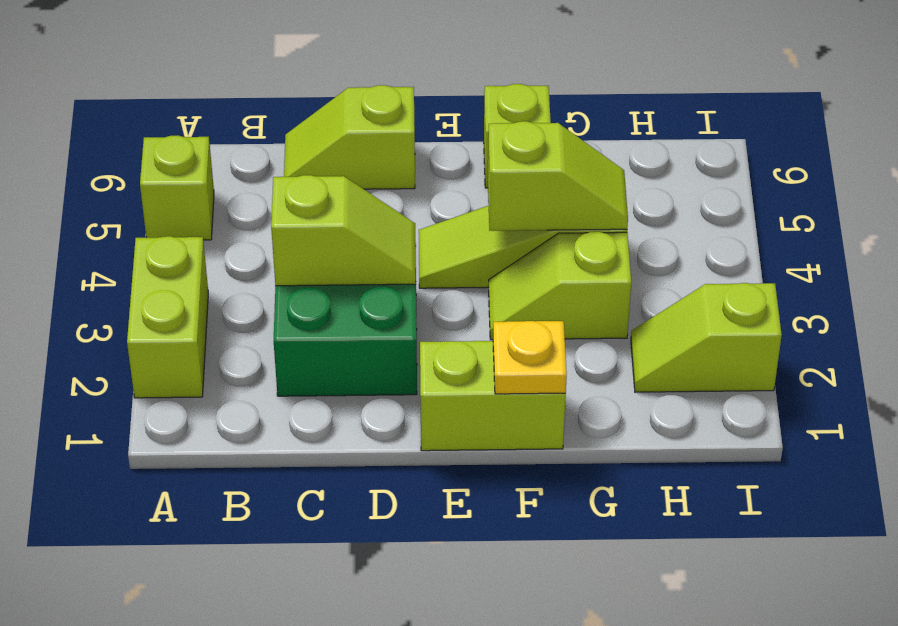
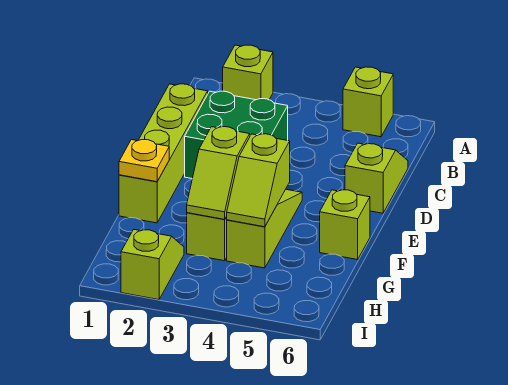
lime 1x2 brick [127,236,208,398] -> lime 1x1 brick [223,45,273,100]
lime 1x2 slope [271,175,416,286] -> lime 1x2 slope moved to [187,127,250,219]
lime 1x2 brick [420,341,566,451] -> lime 1x4 brick [119,84,208,223]

